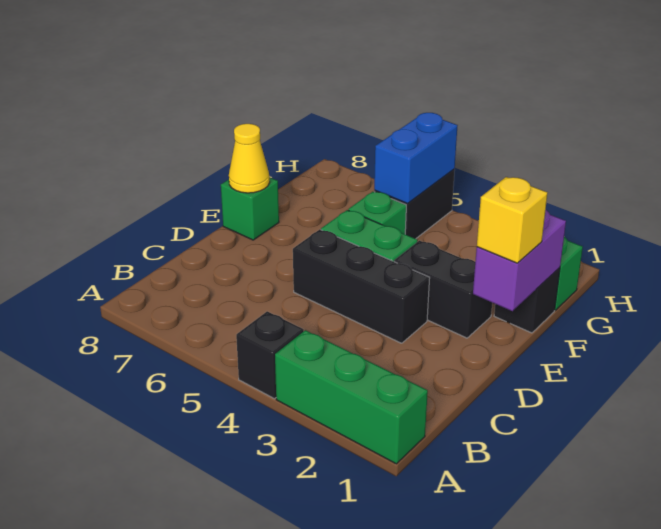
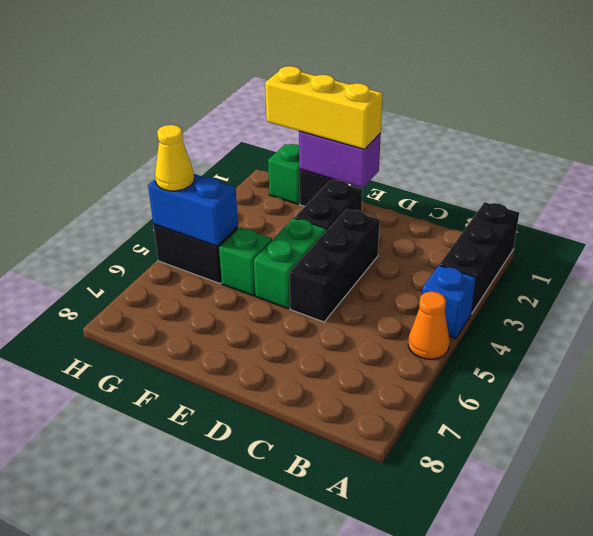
green 1x3 brick [275,330,428,464] -> black 1x3 brick [439,202,519,314]
black 1x1 brick [236,311,304,399] -> blue 1x1 brick [422,265,476,338]
none -> orange 1x1 cone [408,291,450,359]
yellow 1x1 brick [477,177,547,263] -> yellow 1x3 brick [265,66,383,150]
green 1x1 brick [221,177,279,240] -> none
yellow 1x1 cone [229,124,270,193] -> yellow 1x1 cone moved to [155,125,194,191]

